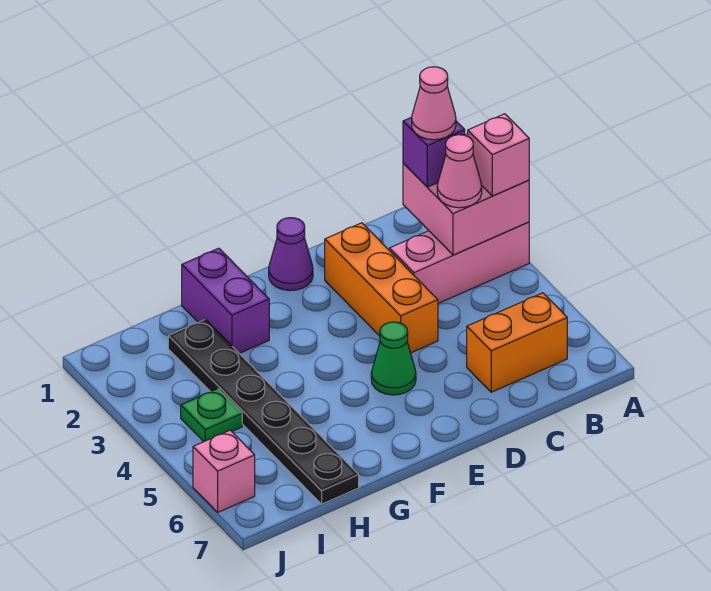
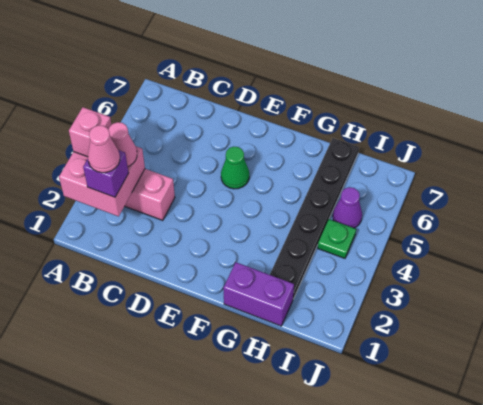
orange 1x2 brick [467,293,567,392] -> none
orange 1x3 brick [325,223,438,353] -> none
purple 1x1 cone [269,218,313,291] -> purple 1x1 cone moved to [333,187,362,228]
purple 1x2 brick [182,248,269,353] -> purple 1x2 brick turned to [223,262,294,326]
pink 1x1 brick [193,430,255,512] -> none

